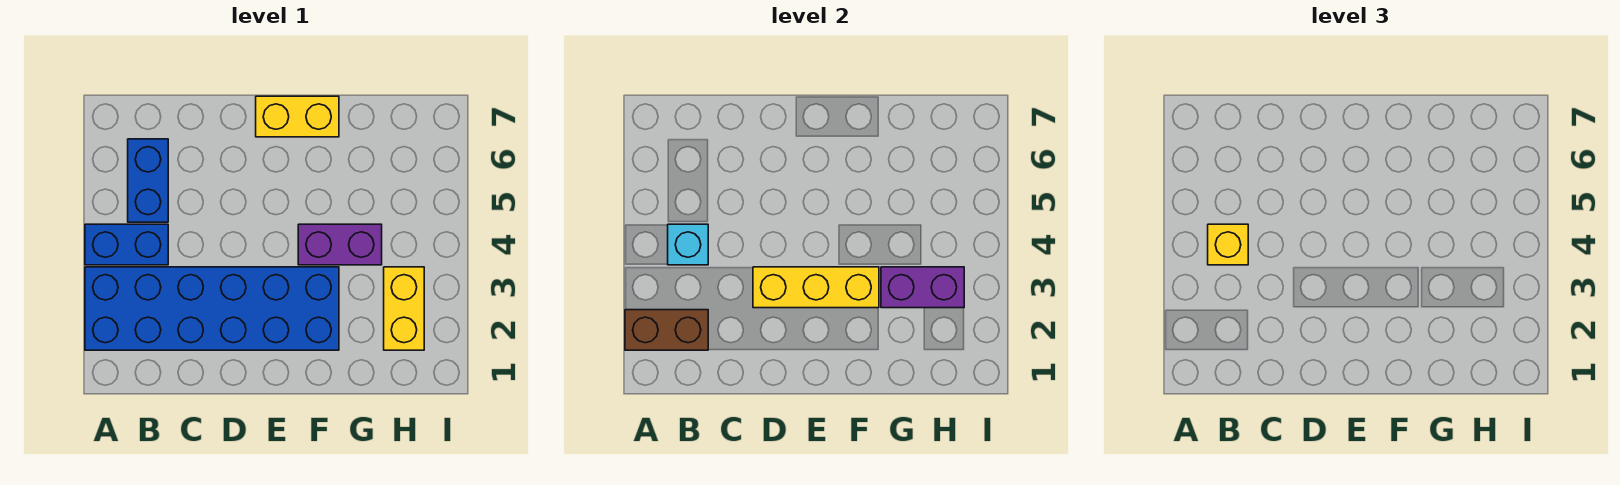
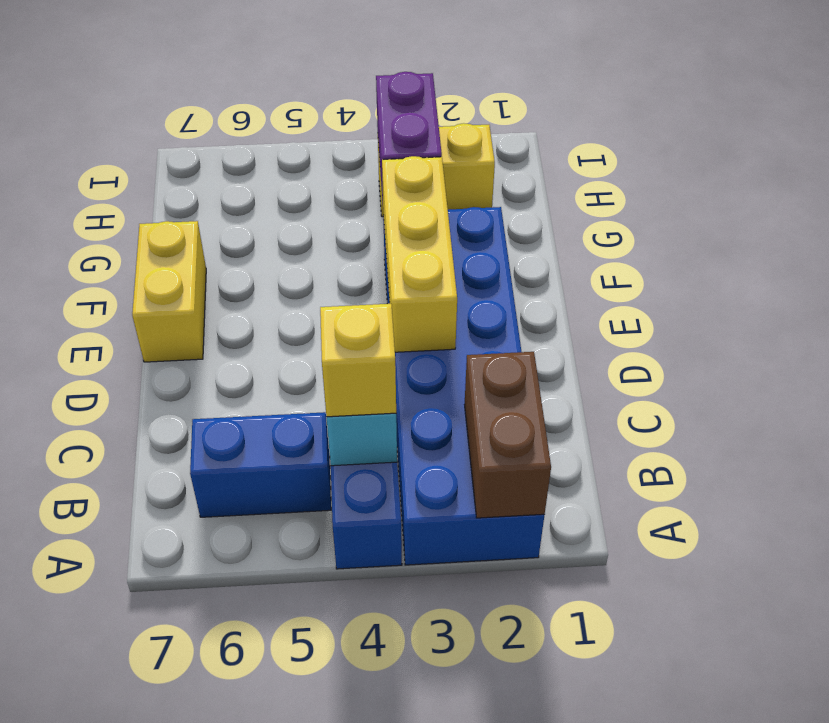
purple 1x2 brick [298,224,382,265] -> none

